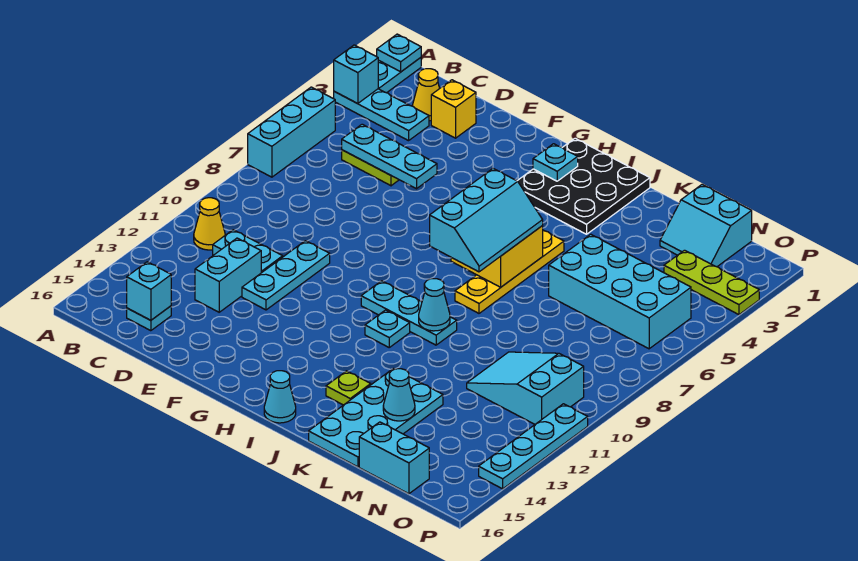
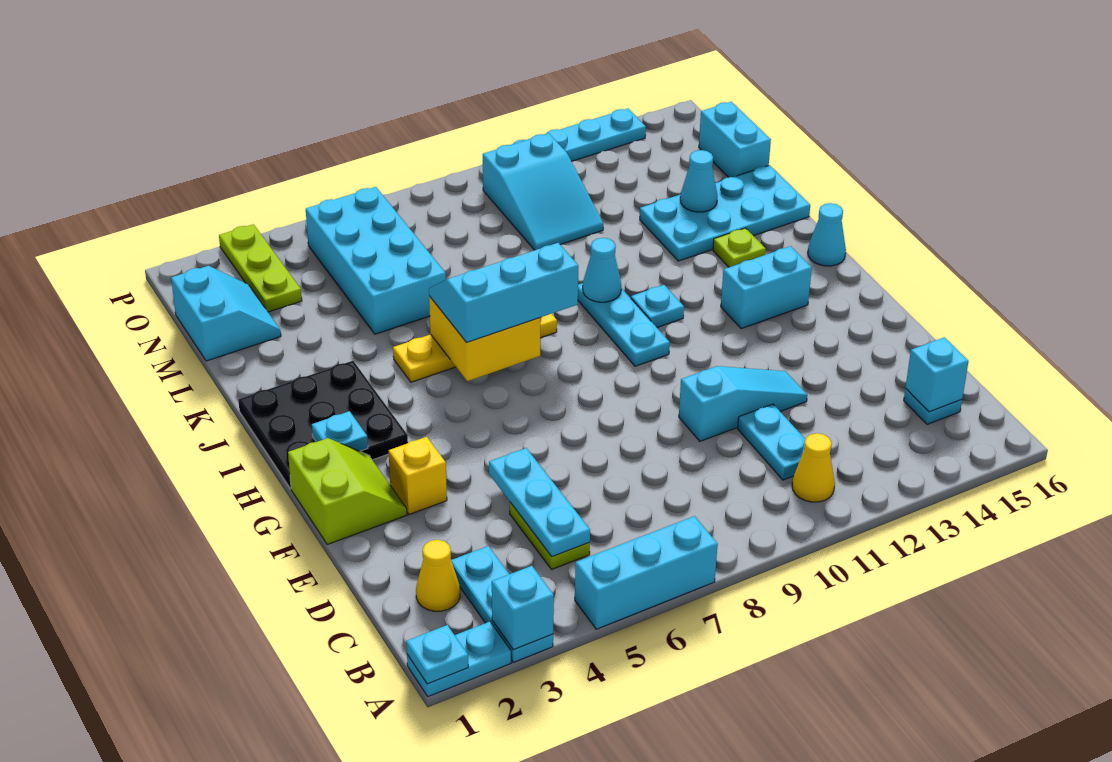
yellow 1x1 brick [431,80,476,138] -> yellow 1x1 brick moved to [389,437,447,514]
cyan 1x2 brick [195,238,261,312] -> cyan 1x2 brick moved to [721,246,812,329]
cyan 1x3 plate [242,241,330,310] -> cyan 1x3 slope [679,366,807,441]
none -> lime 2x2 slope [288,438,407,544]

